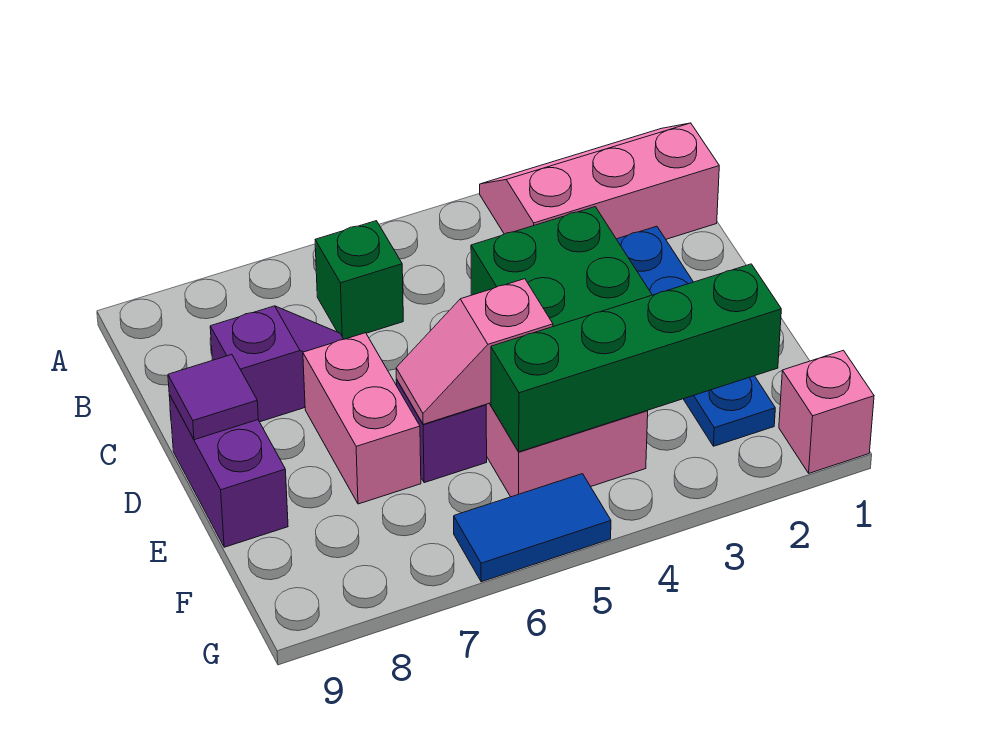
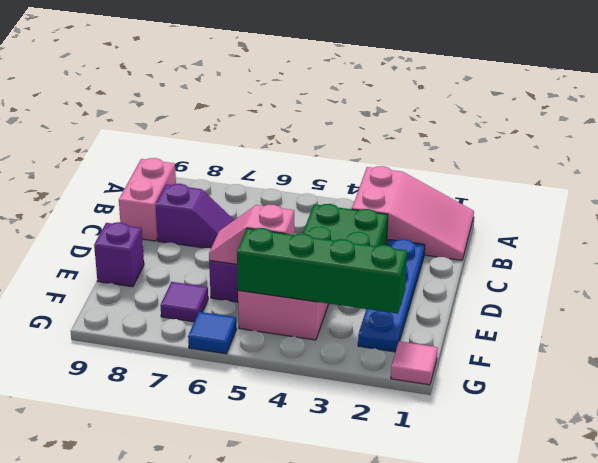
pink 2x3 slope [480,123,719,239] -> pink 2x3 slope turned to [352,166,474,260]
green 1x1 brick [315,221,403,339] -> none
pink 1x2 brick [303,333,421,504] -> pink 1x2 brick moved to [119,158,176,241]
purple 1x2 brick [169,395,288,547] -> purple 1x1 brick [94,222,144,287]
purple 1x1 tile [168,355,258,440] -> purple 1x1 tile moved to [160,282,208,322]
pink 1x1 brick [779,350,874,473] -> pink 1x1 tile [391,341,438,385]
blue 1x2 tile [454,474,611,582] -> blue 1x1 tile [188,312,237,354]

